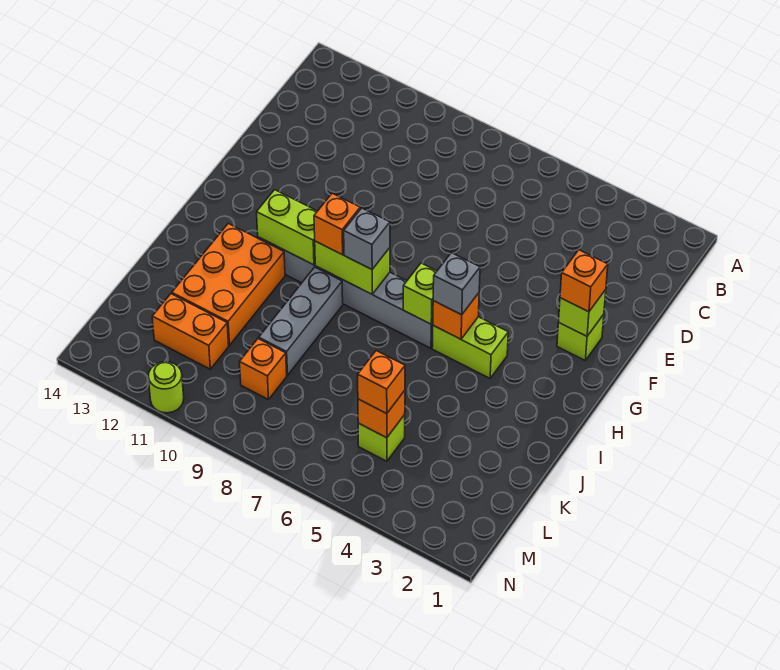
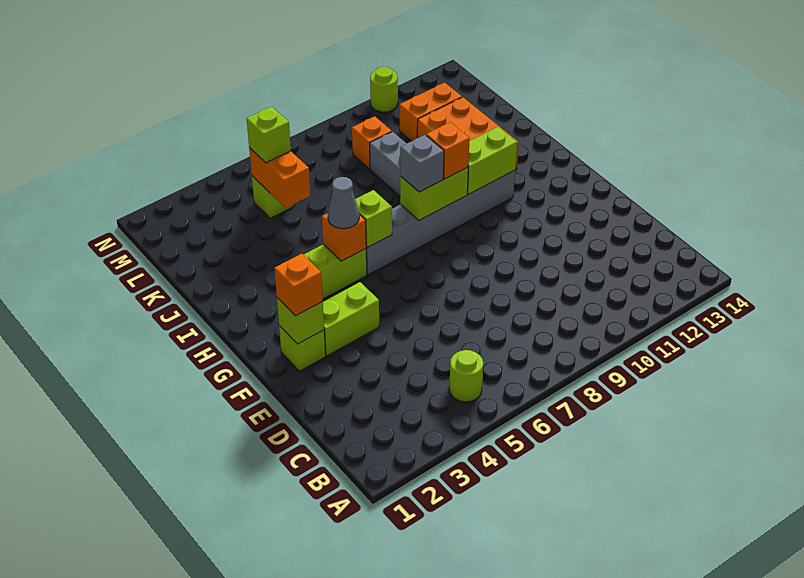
none -> lime 1x1 round brick [449,350,483,402]
none -> lime 1x2 brick [323,282,379,356]
grey 1x1 brick [433,253,480,315] -> grey 1x1 cone [328,177,359,229]
orange 1x1 brick [358,390,405,438] -> orange 1x2 brick [249,148,310,208]
orange 1x1 brick [358,351,405,414] -> lime 1x1 brick [247,107,291,163]

